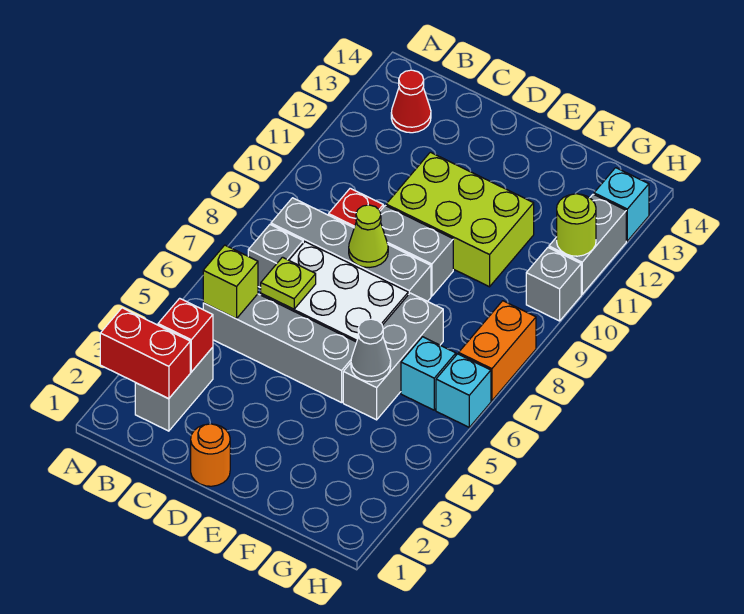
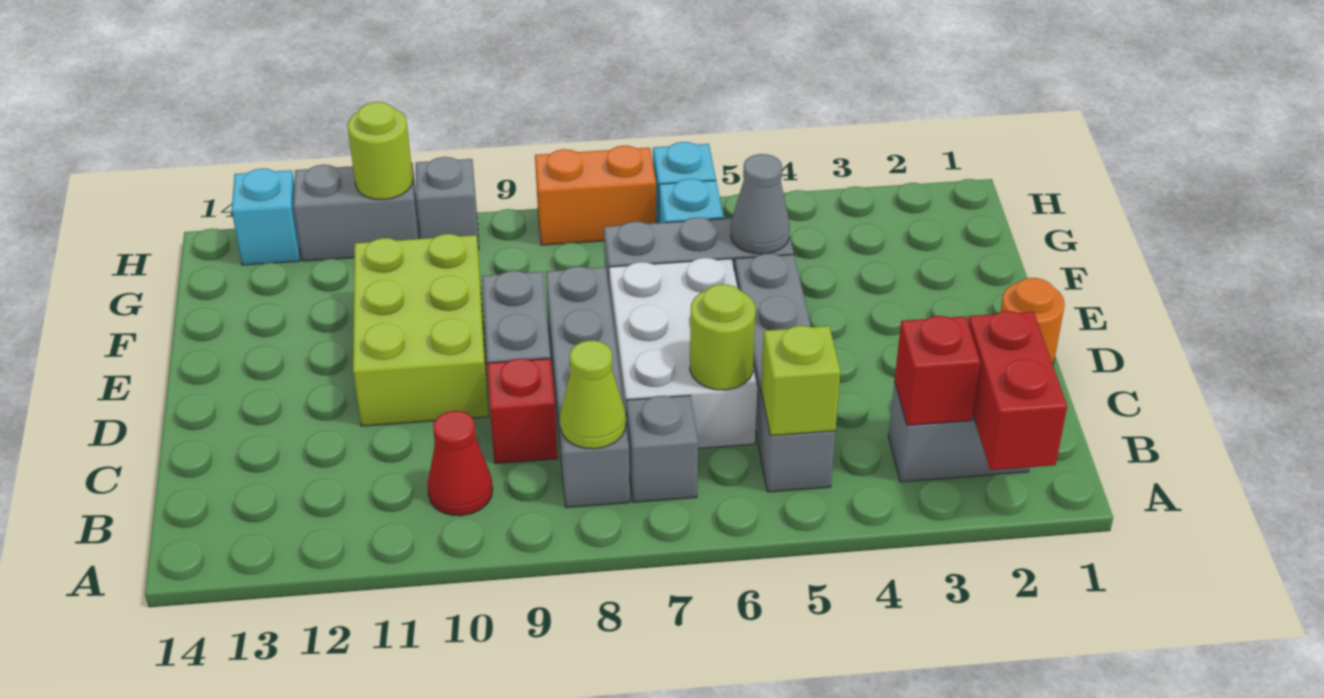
red 1x1 cone [391,70,431,133] -> red 1x1 cone moved to [427,411,493,516]
lime 1x1 plate [261,257,316,309] -> lime 1x1 round brick [690,284,756,390]
lime 1x1 cone [349,205,388,267] -> lime 1x1 cone moved to [560,341,626,449]

